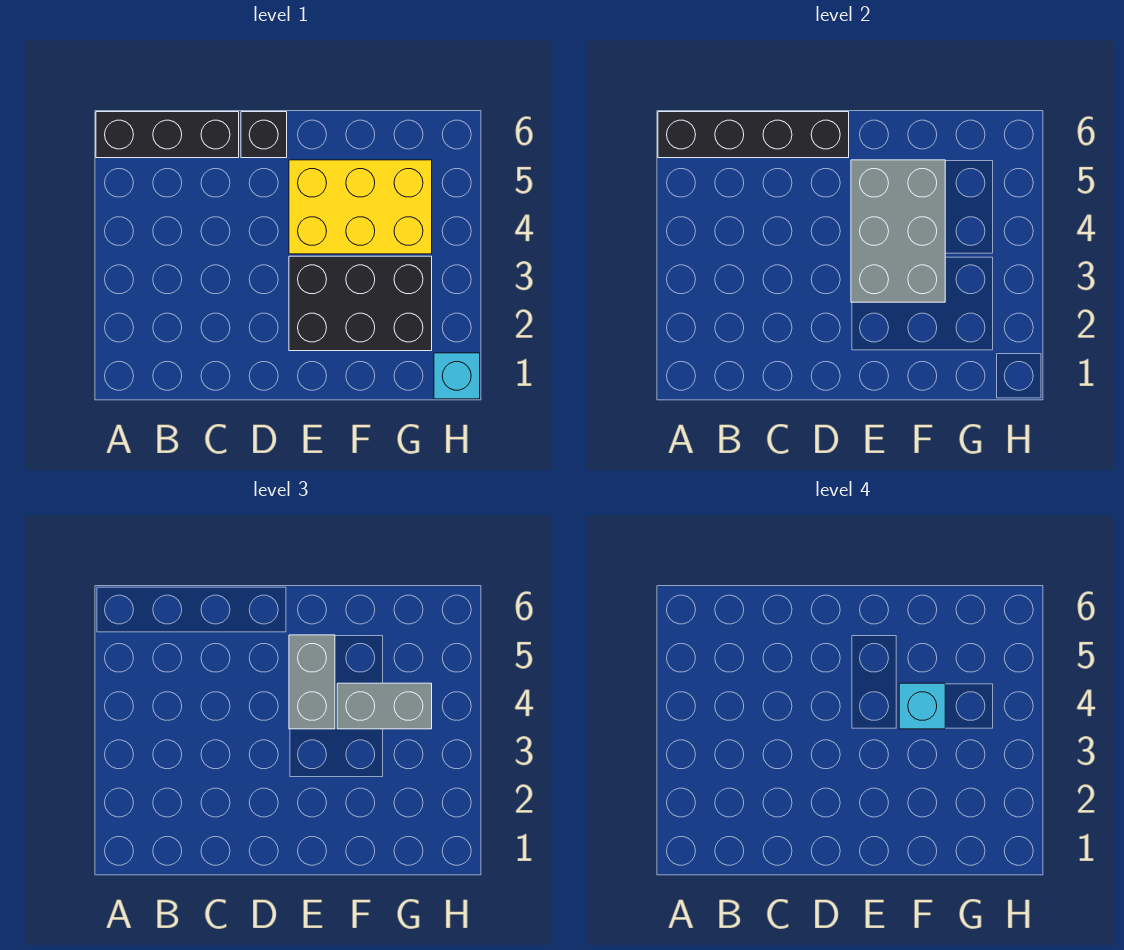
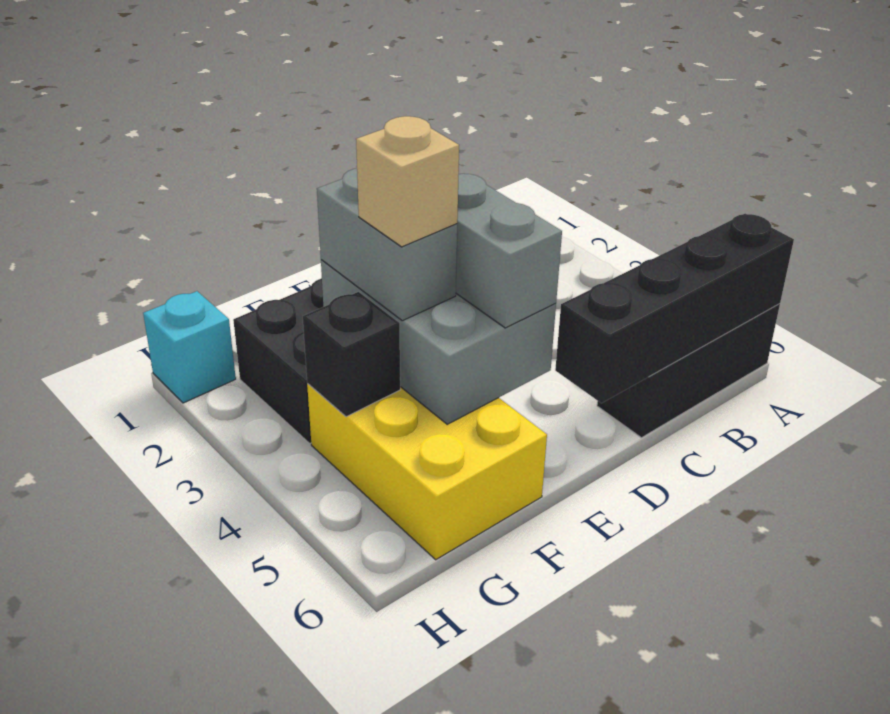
black 1x1 brick [241,112,287,158] -> black 1x1 brick moved to [303,292,400,417]
yellow 2x3 brick [289,160,432,254] -> yellow 2x3 brick turned to [307,384,547,560]
grey 1x2 brick [337,683,432,729] -> grey 1x2 brick turned to [317,168,457,321]
cyan 1x1 brick [899,683,945,729] -> tan 1x1 brick [356,116,459,247]

